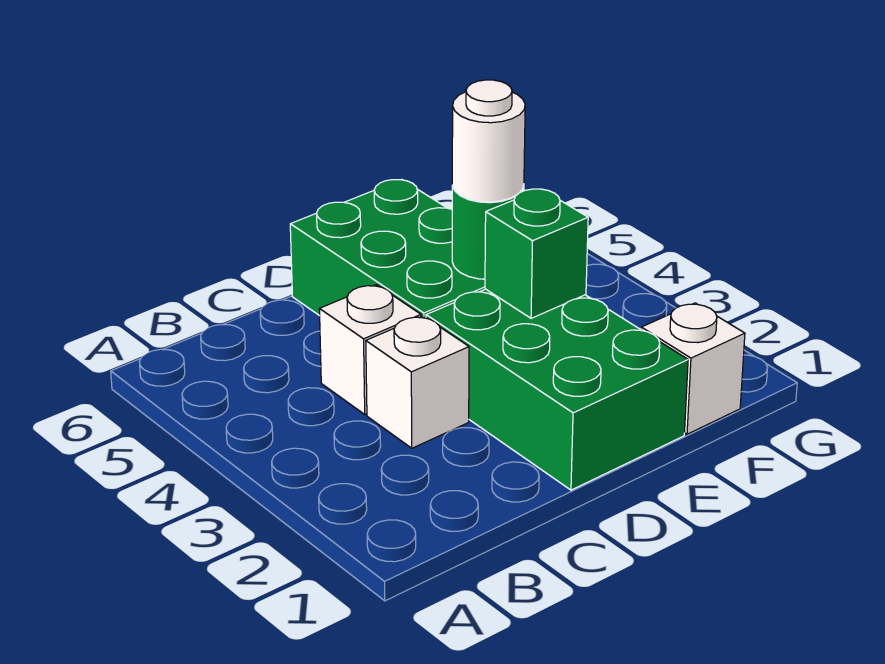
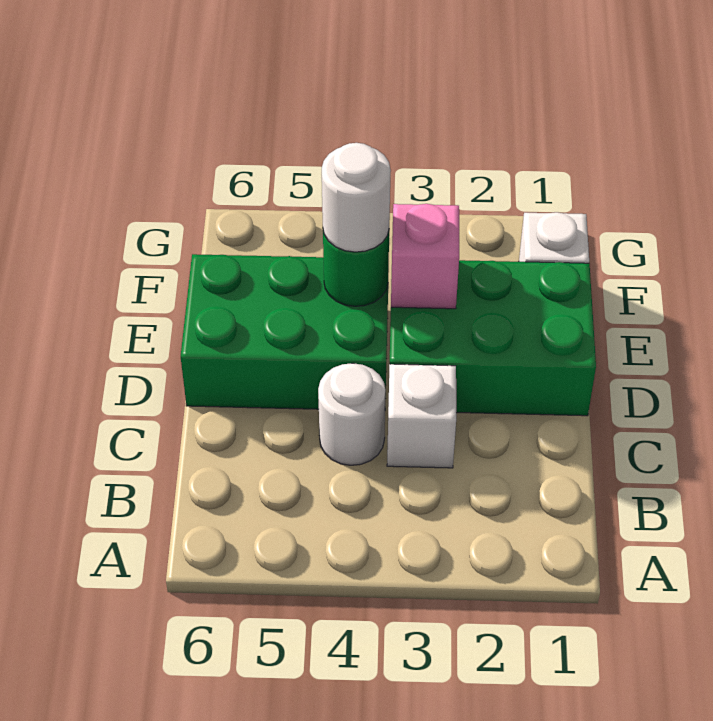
white 1x1 brick [319,285,421,414] -> white 1x1 round brick [318,363,385,465]
green 1x1 brick [485,189,588,318] -> pink 1x1 brick [391,204,459,309]

